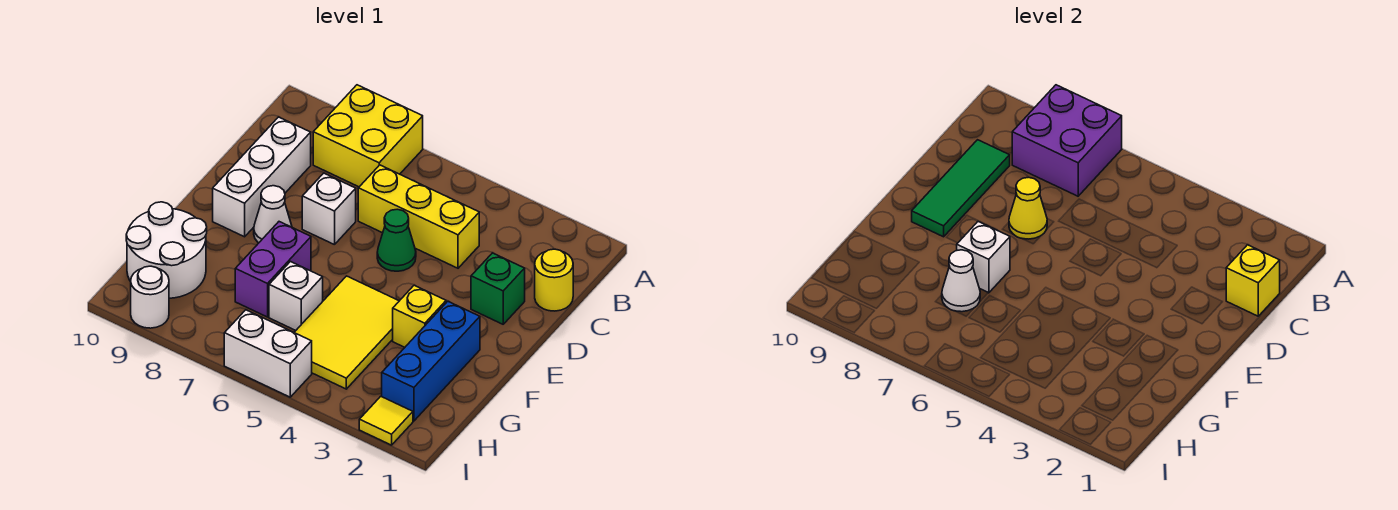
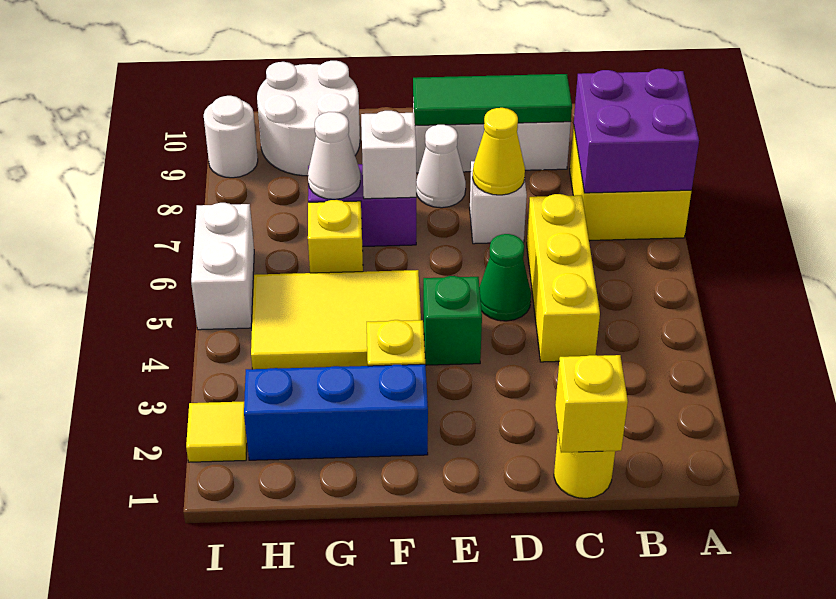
green 1x1 brick [471,253,525,324] -> green 1x1 brick moved to [423,276,482,365]
white 1x1 brick [269,262,323,330] -> yellow 1x1 brick [308,200,363,273]

